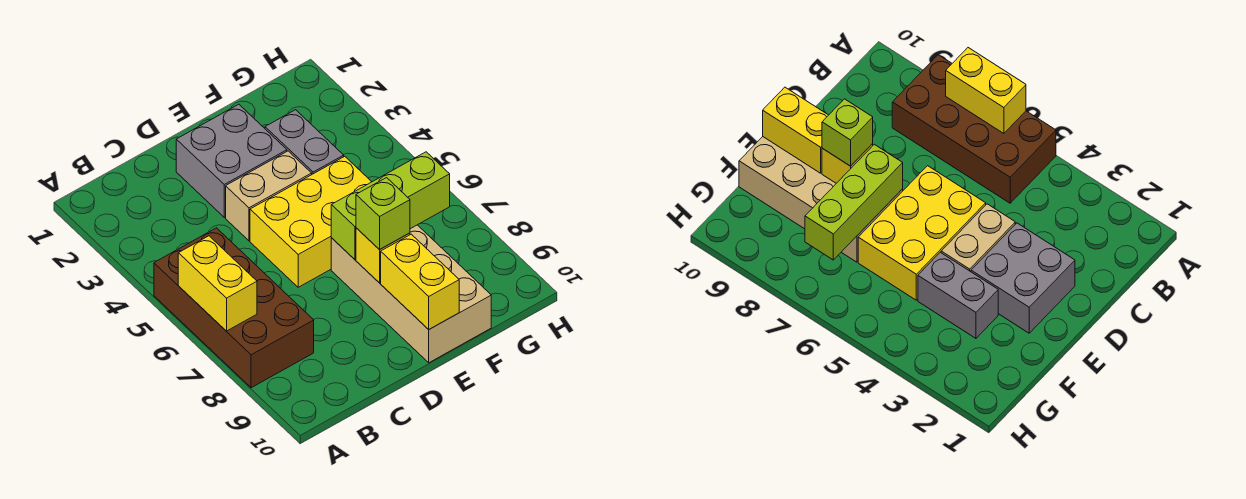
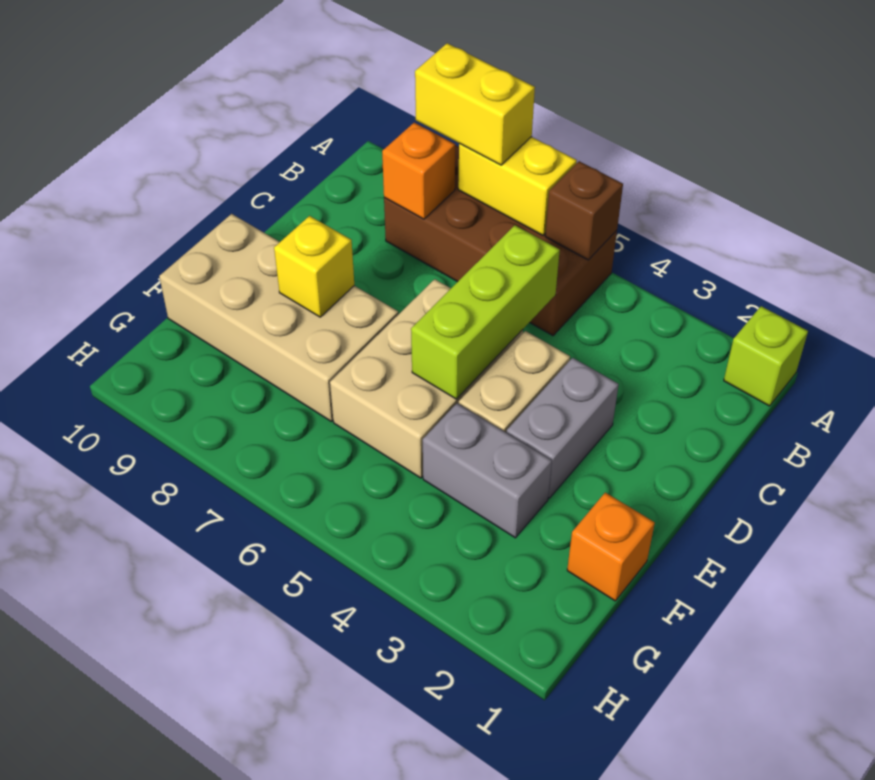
none -> brown 1x1 brick [545,161,623,260]
none -> orange 1x1 brick [382,122,455,219]
grey 2x2 brick [176,104,287,217] -> grey 1x2 brick [507,358,619,498]
yellow 2x3 brick [250,156,372,287] -> tan 2x3 brick [330,279,523,478]
lime 1x3 brick [331,152,450,259] -> lime 1x3 brick moved to [411,225,560,399]
lime 1x1 brick [356,178,410,250] -> lime 1x1 brick moved to [724,306,808,406]
yellow 1x2 brick [381,234,459,329] -> yellow 1x2 brick moved to [415,43,535,165]
none -> orange 1x1 brick [567,493,655,601]

